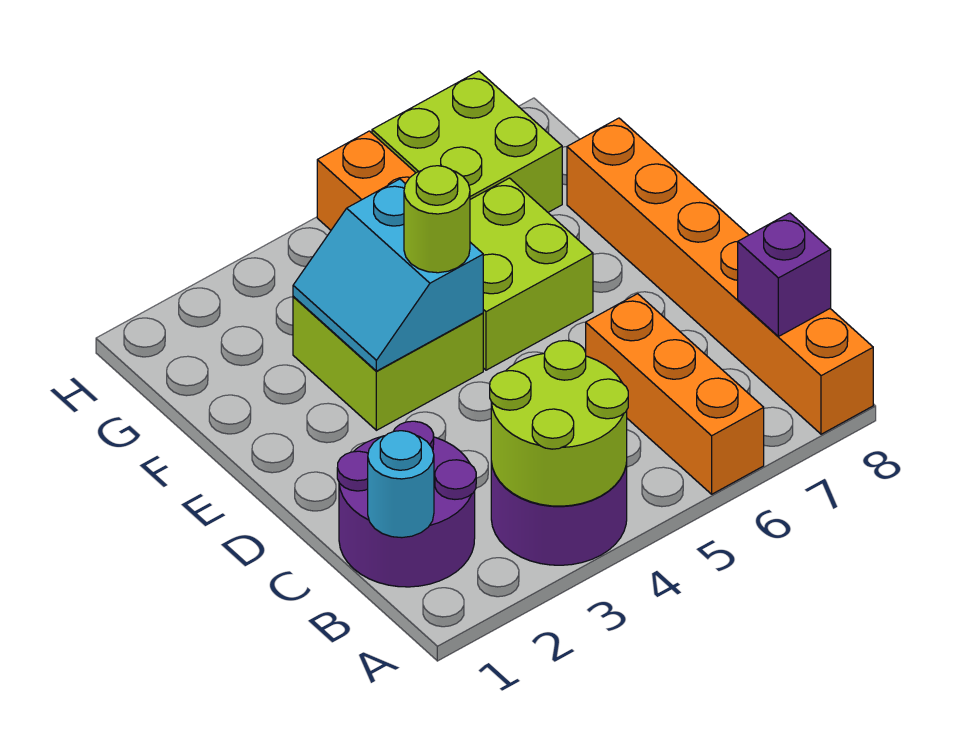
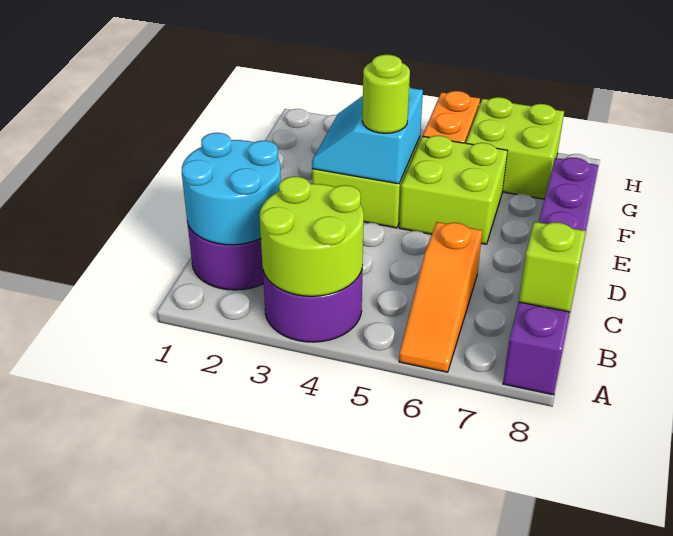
orange 1x3 brick [586,294,764,494] -> orange 1x3 slope [399,222,482,372]
orange 1x6 brick [567,118,873,434] -> purple 1x6 brick [503,158,598,395]
cyan 1x1 round brick [368,431,434,538] -> cyan 2x2 round brick [182,133,281,245]
purple 1x1 brick [738,213,831,336] -> lime 1x1 brick [519,222,586,312]

